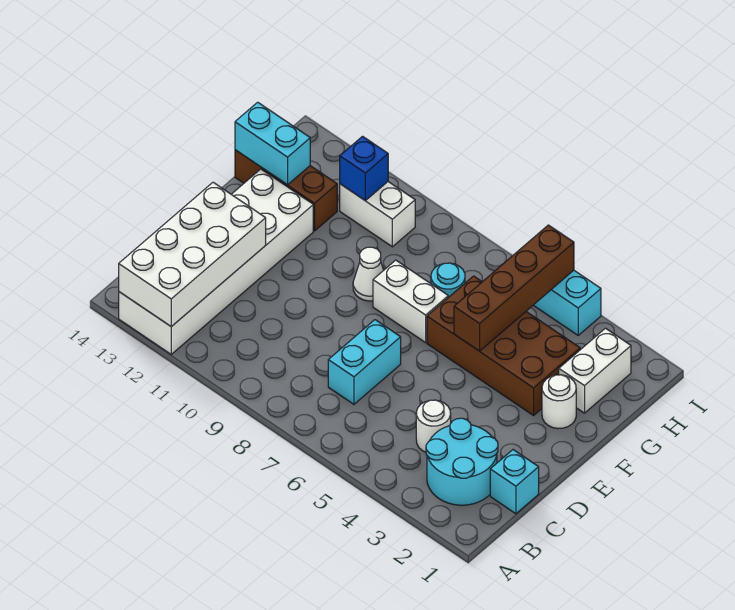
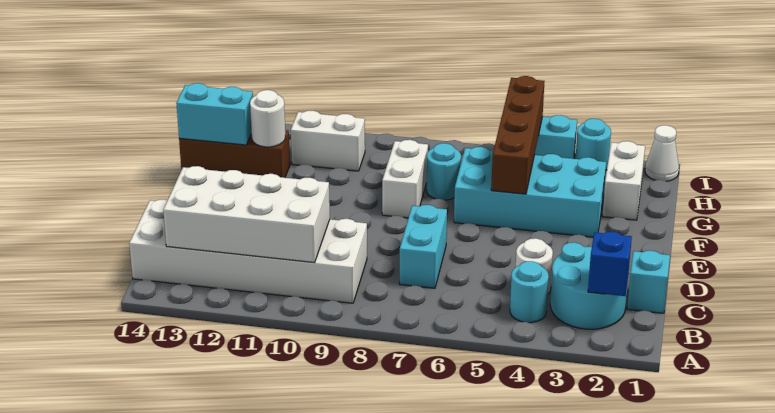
white 2x6 brick [119,169,313,354] -> white 2x6 brick turned to [129,199,367,303]
white 2x4 brick [119,182,266,327] -> white 2x4 brick turned to [163,166,330,263]
none -> cyan 1x1 round brick [510,261,549,323]
white 1x1 round brick [542,375,576,429] -> white 1x1 round brick moved to [250,90,285,147]
brown 2x4 brick [427,276,580,415] -> cyan 2x4 brick [454,147,606,237]
white 1x2 brick [373,260,448,343] -> white 1x2 brick turned to [382,140,428,218]
white 1x1 cone [353,247,384,301] -> white 1x1 cone moved to [645,125,679,181]
blue 1x1 brick [340,136,388,201] -> blue 1x1 brick moved to [588,232,632,296]
none -> cyan 1x1 round brick [576,119,611,170]

